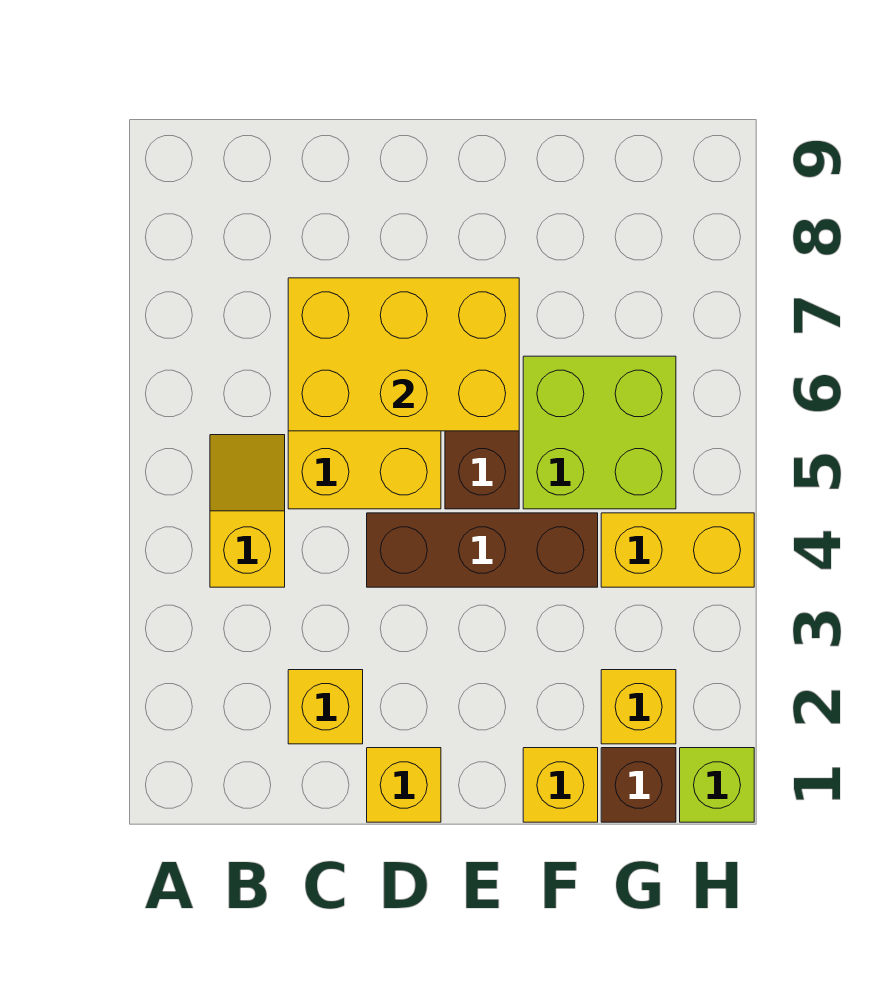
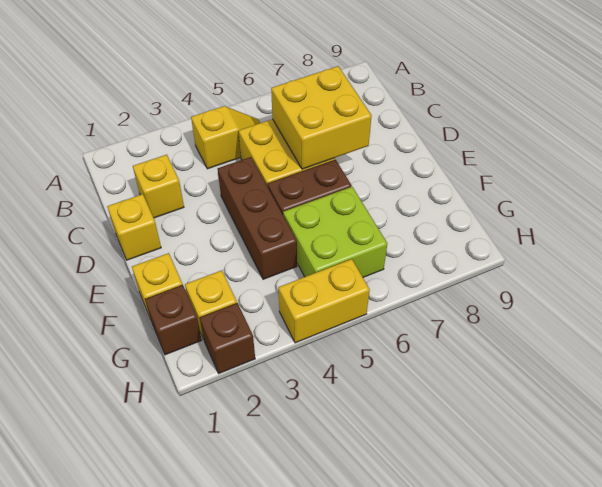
yellow 2x3 brick [288,278,519,431] -> yellow 2x2 brick [271,66,372,169]
yellow 1x2 brick [601,513,754,587] -> yellow 1x2 brick turned to [278,259,370,343]
lime 1x1 brick [680,748,754,822] -> none
none -> brown 1x1 brick [200,303,255,373]

